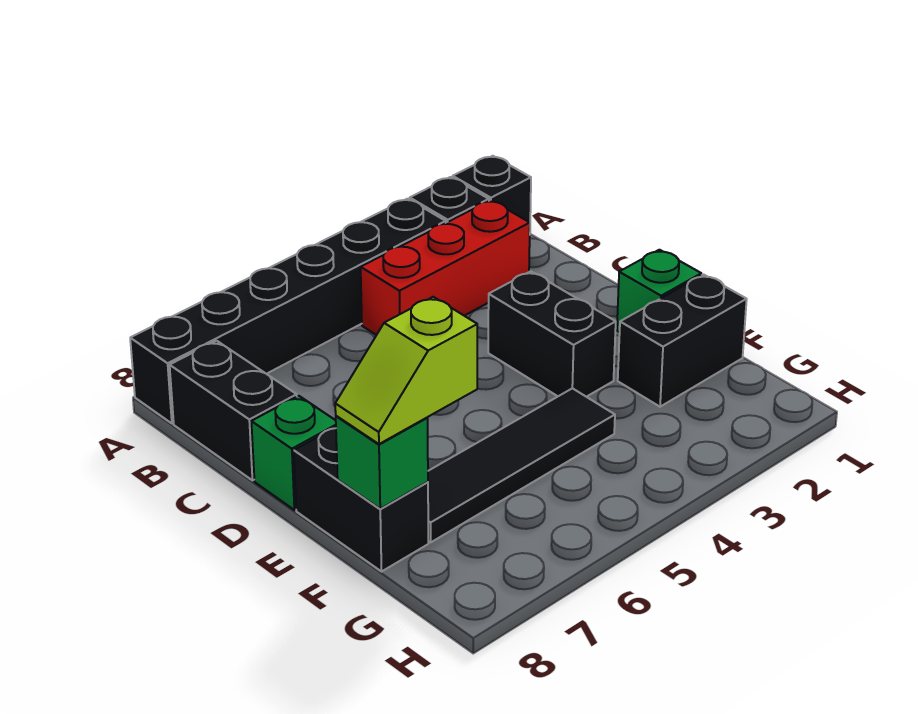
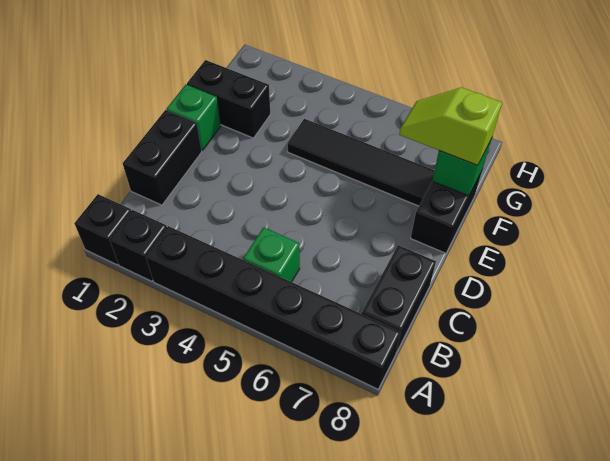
red 1x3 brick [361,200,530,335] -> none
black 1x2 brick [488,271,616,397] -> black 1x2 brick moved to [123,110,202,205]
green 1x1 brick [251,396,336,510] -> green 1x1 brick moved to [243,227,300,282]
lime 1x2 slope [335,297,477,444] -> lime 1x2 slope turned to [399,87,502,165]

